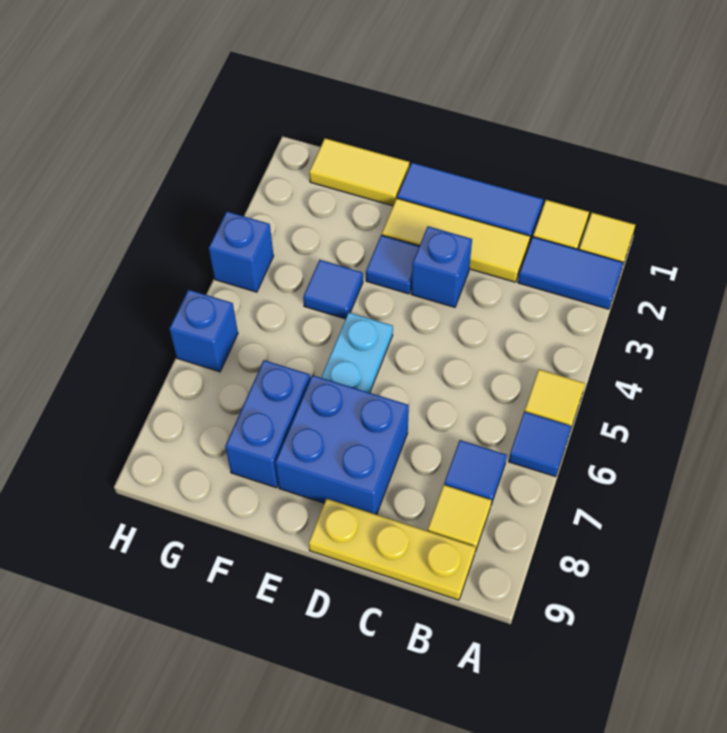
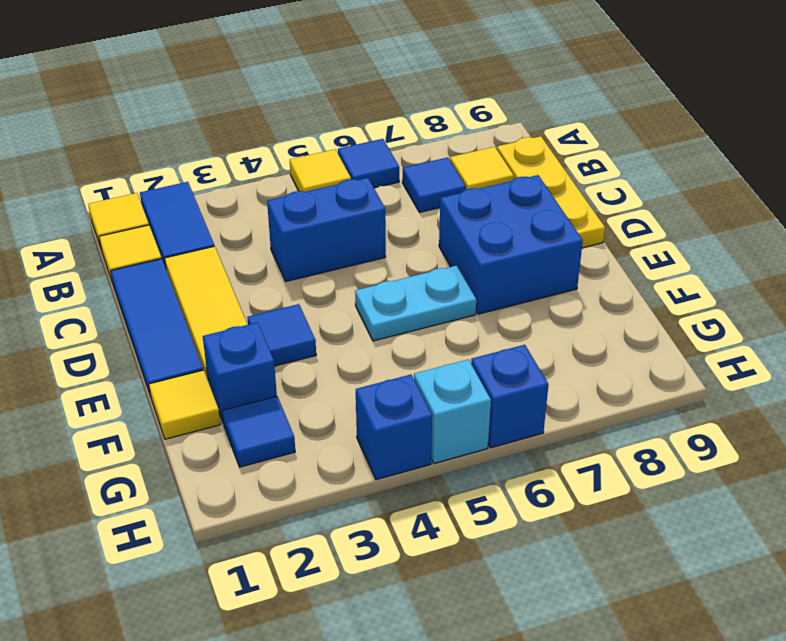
blue 1x1 brick [411,226,472,307] -> blue 1x1 brick moved to [203,322,277,424]
yellow 1x2 tile [309,138,409,206] -> yellow 1x1 tile [149,370,220,439]
blue 1x1 tile [303,260,363,319] -> blue 1x1 tile moved to [222,396,295,467]
blue 1x2 brick [225,360,310,488] -> blue 1x2 brick moved to [267,178,386,281]
none -> cyan 1x1 brick [414,359,491,463]

